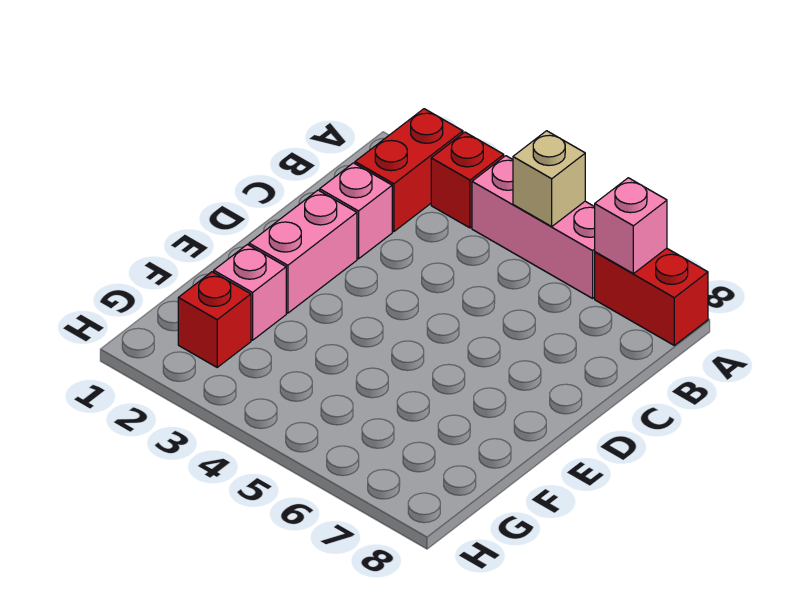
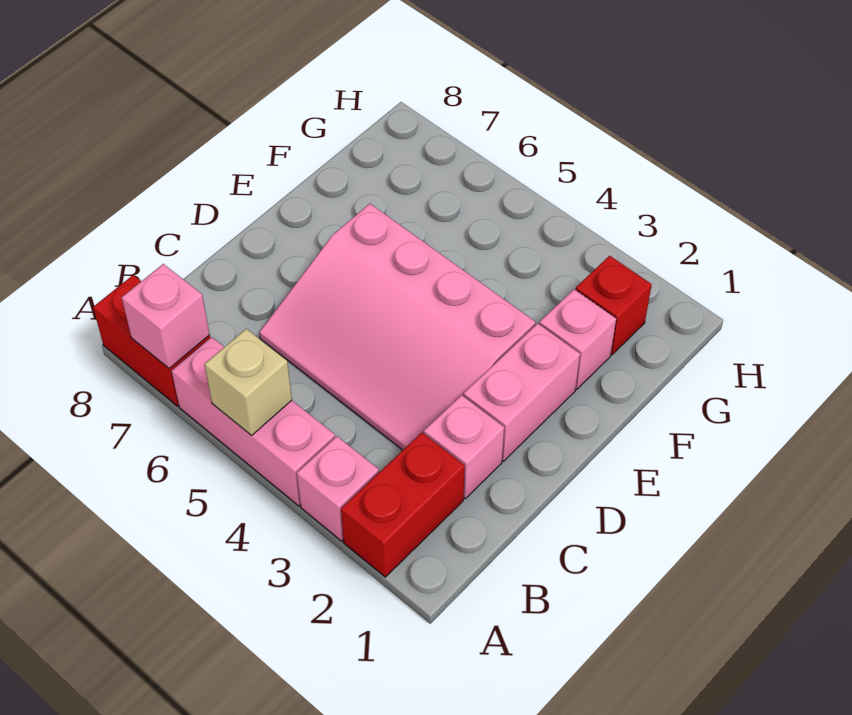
red 1x1 brick [431,132,504,228] -> pink 1x1 brick [297,436,379,541]
none -> pink 3x4 slope [259,204,535,450]

